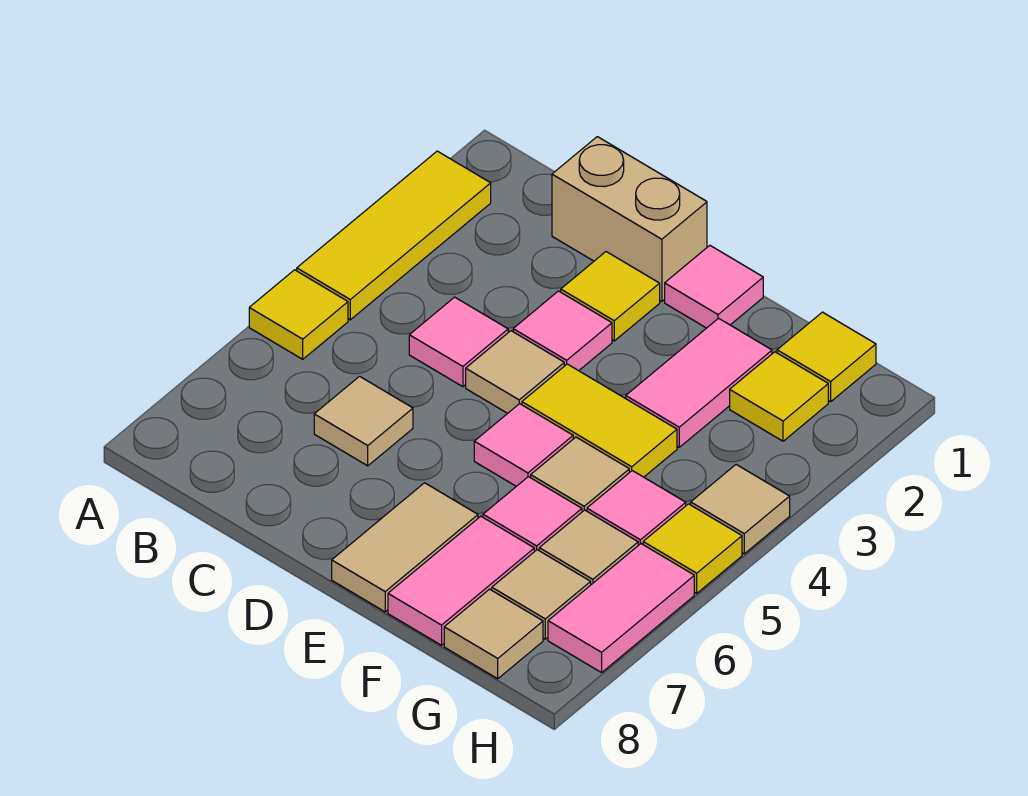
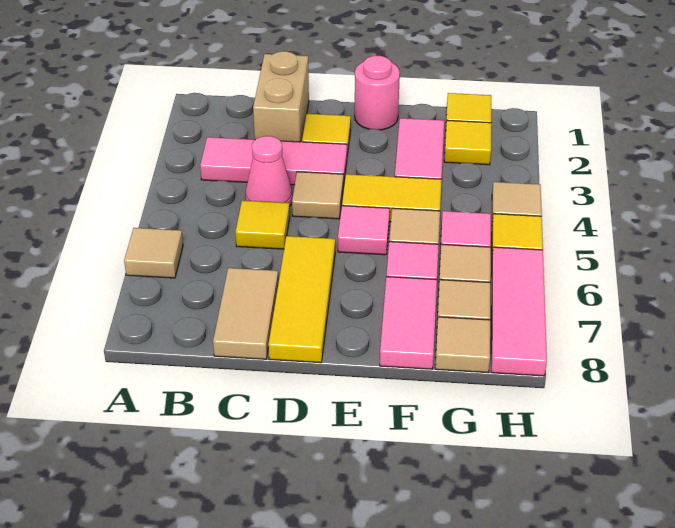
yellow 1x3 tile [297,151,491,320] -> yellow 1x3 tile moved to [268,236,335,363]
yellow 1x1 tile [249,270,348,359] -> yellow 1x1 tile moved to [236,200,290,249]
tan 1x2 brick [552,137,707,301] -> tan 1x2 brick turned to [253,51,309,142]
pink 1x1 tile [409,297,508,387] -> pink 1x1 cone [246,136,292,207]
tan 1x1 tile [314,376,413,466] -> tan 1x1 tile moved to [124,228,183,278]
pink 1x1 tile [513,291,612,371] -> pink 1x3 tile [200,137,347,187]
pink 1x1 tile [665,245,763,328] -> pink 1x1 round brick [355,56,400,130]
tan 1x2 tile [332,483,478,612] -> tan 1x2 tile moved to [213,268,278,359]
pink 1x2 tile [548,544,694,673] -> pink 1x3 tile [491,247,547,376]

